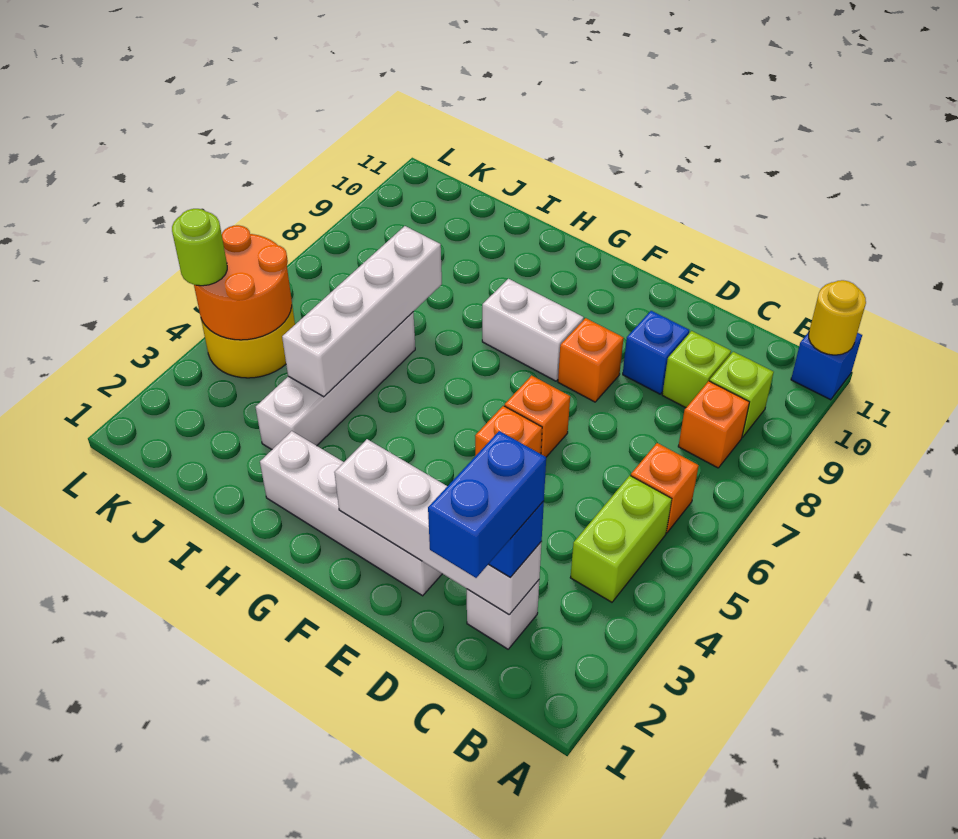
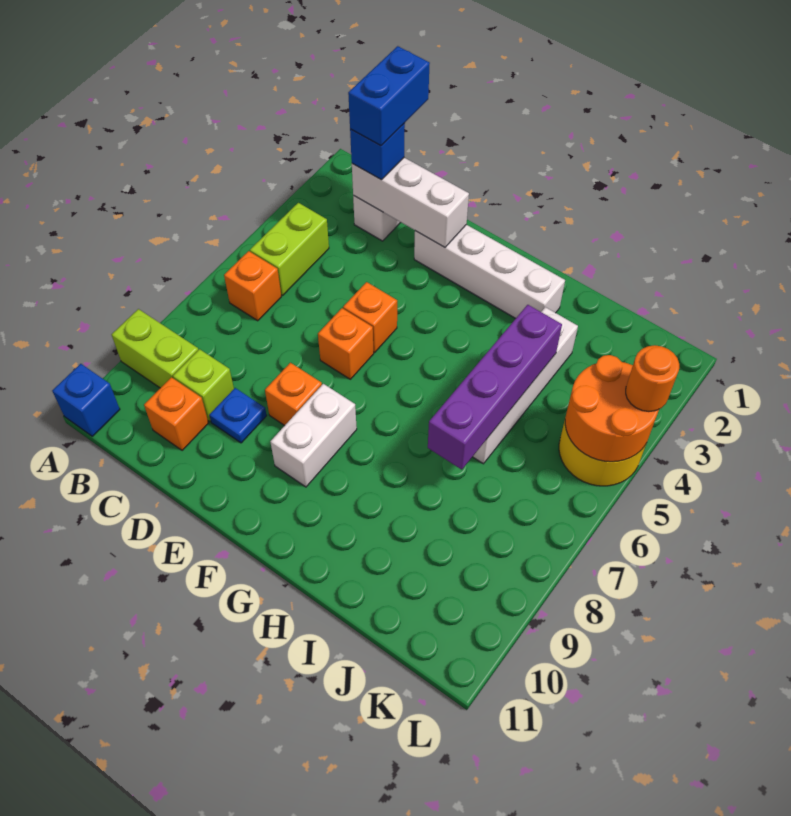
yellow 1x1 round brick [809,280,866,355] -> none
orange 1x1 brick [678,381,749,468] -> orange 1x1 brick moved to [144,377,208,451]
lime 1x1 brick [710,352,774,437] -> lime 1x2 brick [112,309,198,388]
white 1x4 brick [334,439,542,615] -> white 1x3 brick [352,158,469,247]
blue 1x1 brick [623,311,689,394] -> blue 1x1 plate [209,388,267,443]
white 1x2 brick [482,279,584,381] -> white 1x2 brick turned to [270,384,357,487]
white 1x4 brick [282,226,442,397] -> purple 1x4 brick [428,305,562,470]
lime 1x1 round brick [172,209,227,286] -> orange 1x1 round brick [626,345,679,411]

